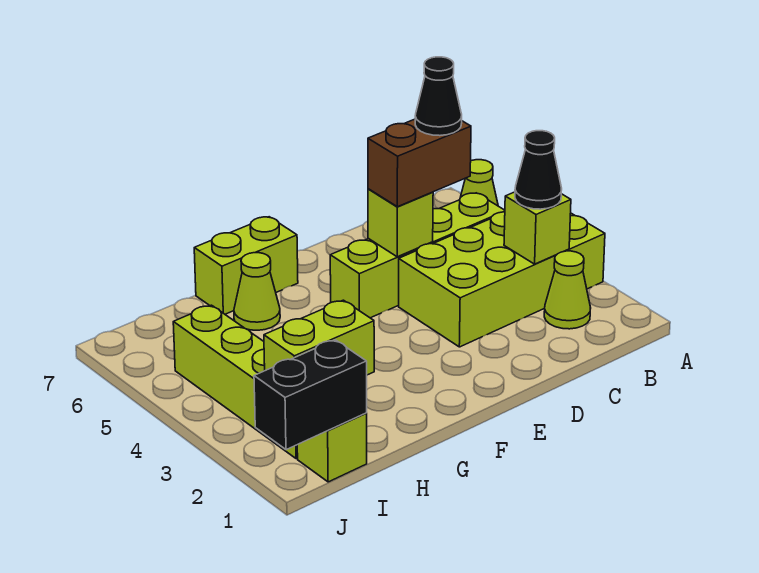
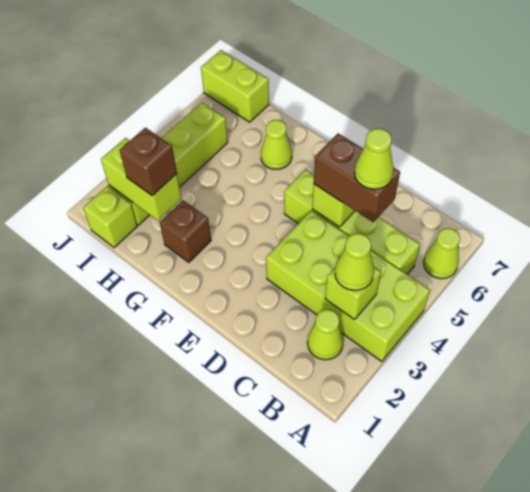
black 1x1 cone [515,131,562,209] -> lime 1x1 cone [335,233,374,291]
black 1x1 cone [415,57,462,136] -> lime 1x1 cone [354,128,394,189]
lime 1x2 brick [194,217,298,314] -> lime 1x2 brick moved to [201,50,269,122]
none -> brown 1x1 brick [160,200,211,262]
none -> brown 1x1 brick [120,128,177,196]
black 1x2 brick [254,340,367,450] -> none

